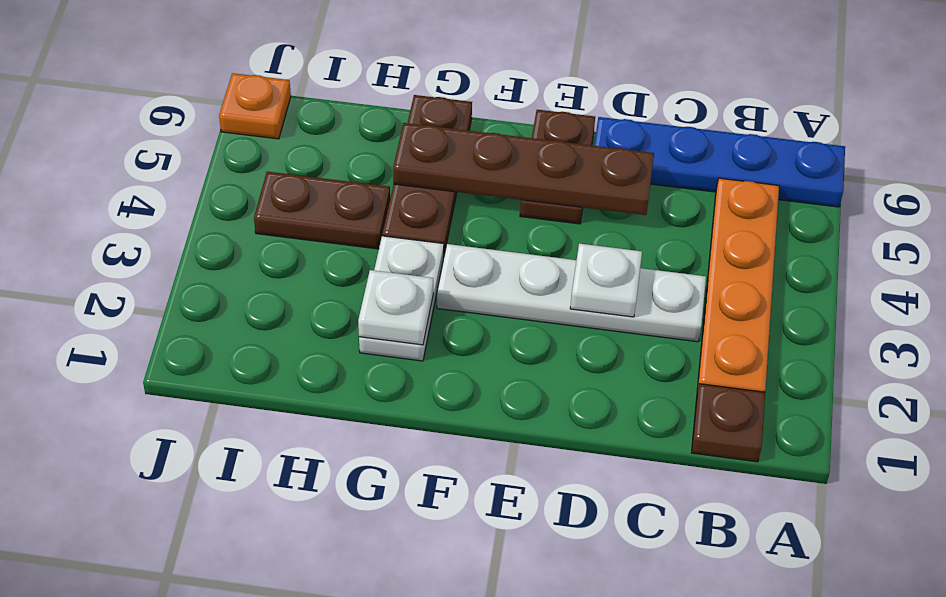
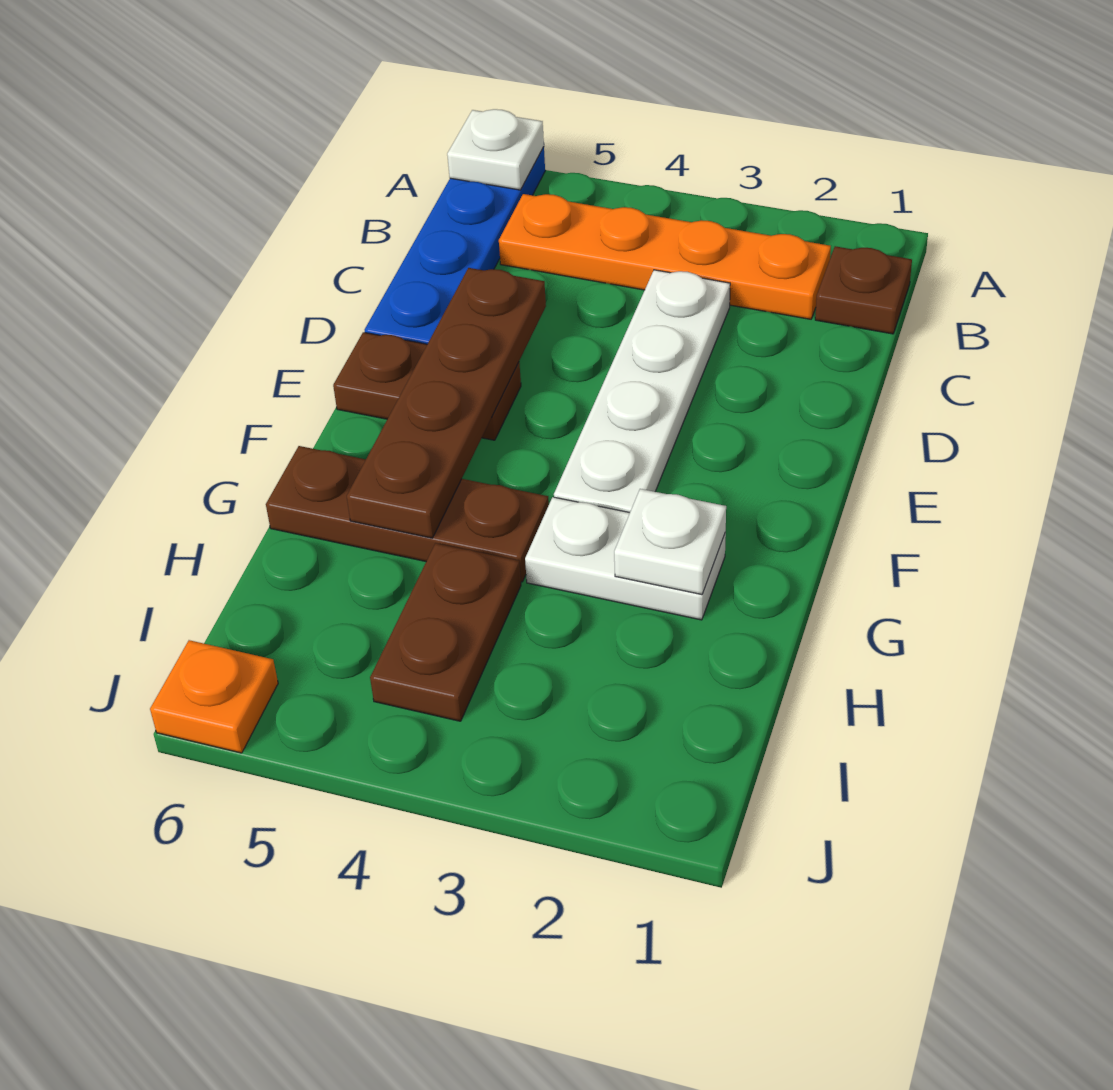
white 1x1 plate [570,244,642,317] -> white 1x1 plate moved to [447,109,544,190]

